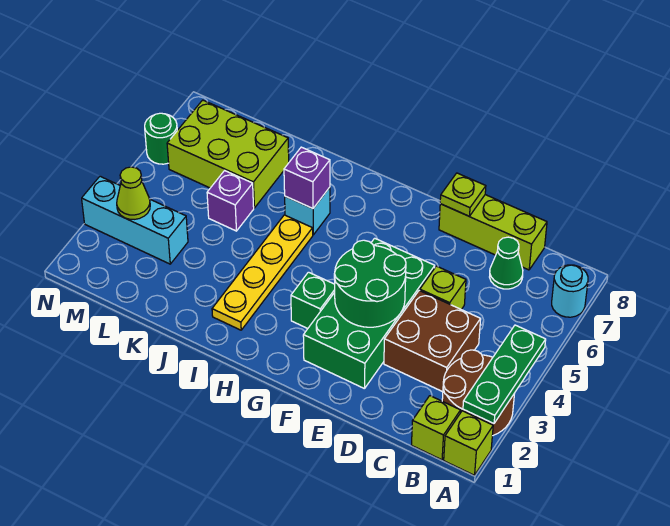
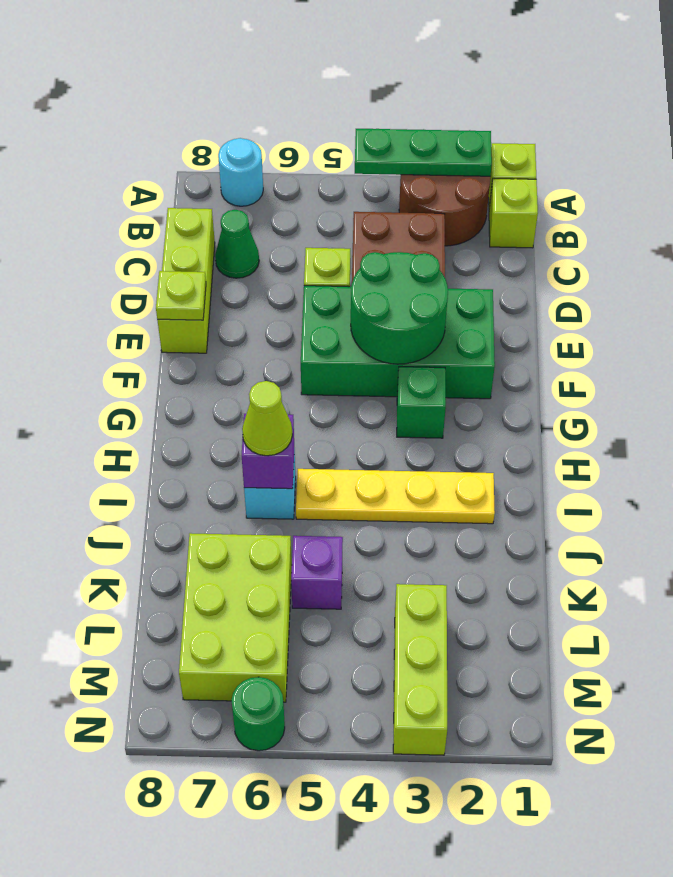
cyan 1x3 brick [82,176,188,264] -> lime 1x3 brick [393,584,447,755]
lime 1x1 cone [117,167,150,219] -> lime 1x1 cone moved to [242,381,292,456]

